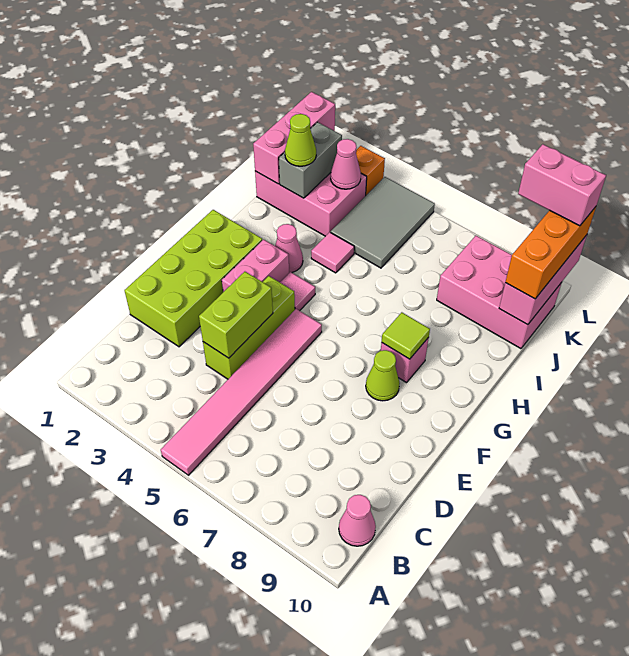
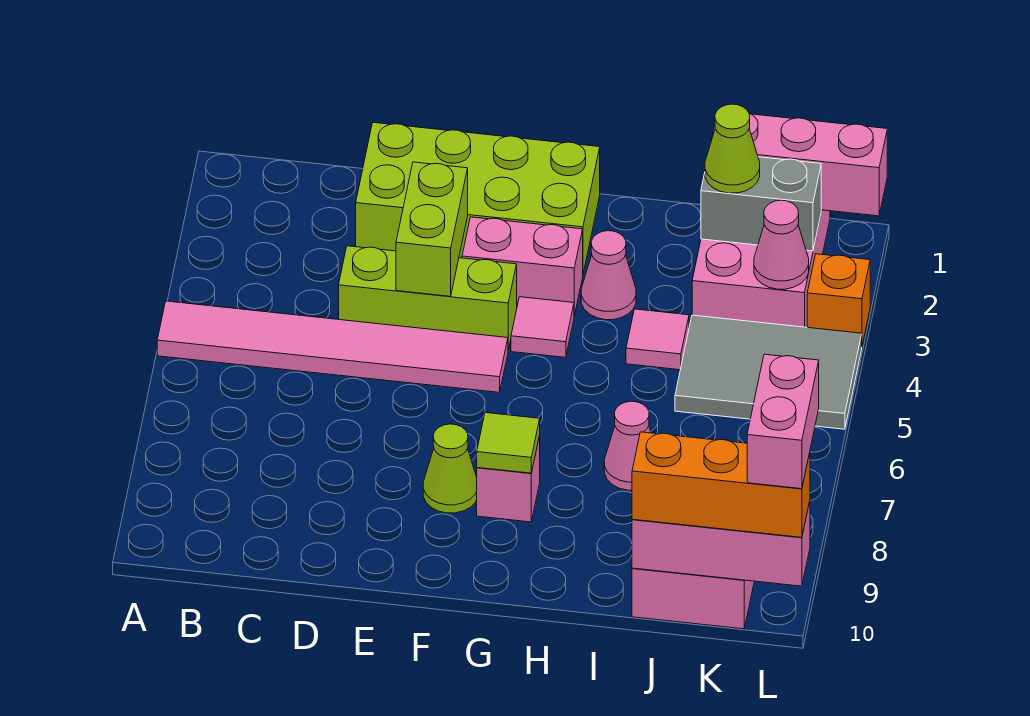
pink 1x1 cone [339,495,376,546] -> pink 1x1 cone moved to [604,401,651,490]
lime 1x2 brick [199,272,273,358] -> lime 1x2 brick turned to [396,162,468,296]

